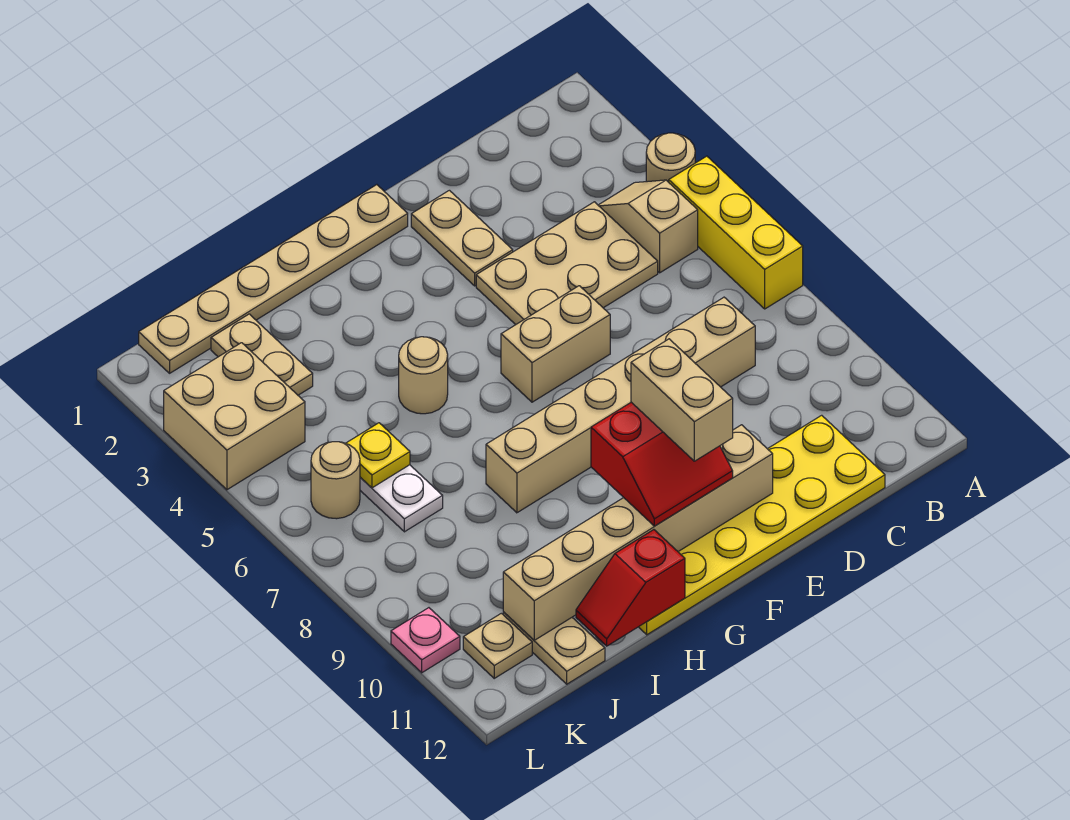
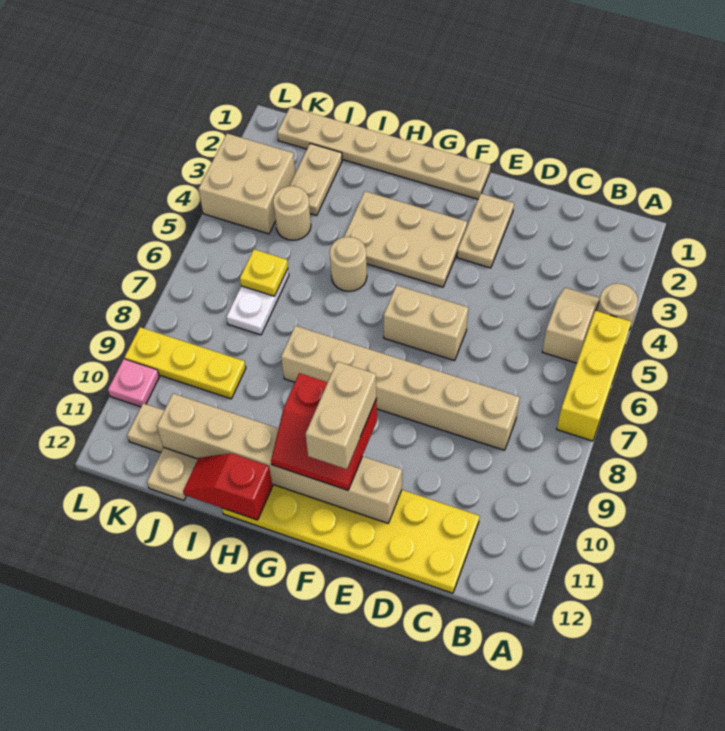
tan 2x3 plate [476,202,658,325] -> tan 2x3 plate moved to [344,191,467,287]
none -> yellow 1x3 plate [125,327,246,399]
tan 1x1 round brick [311,442,360,519] -> tan 1x1 round brick moved to [273,186,311,240]

